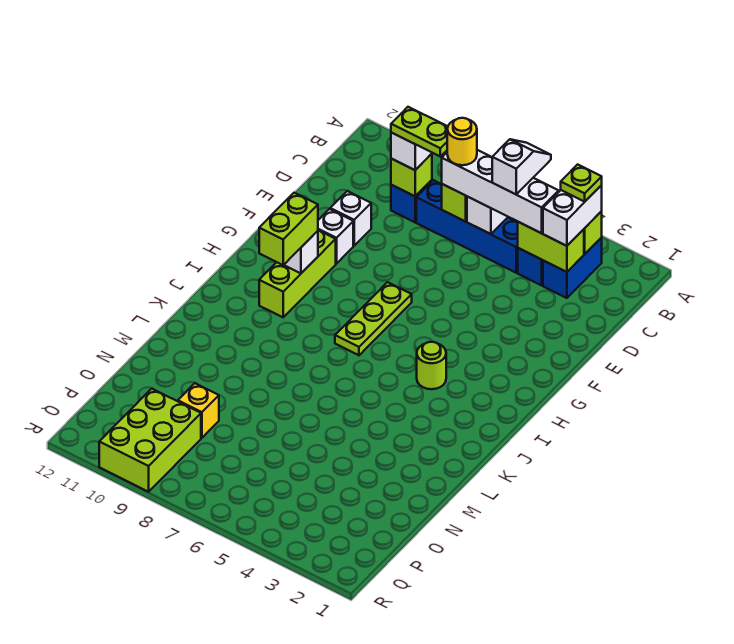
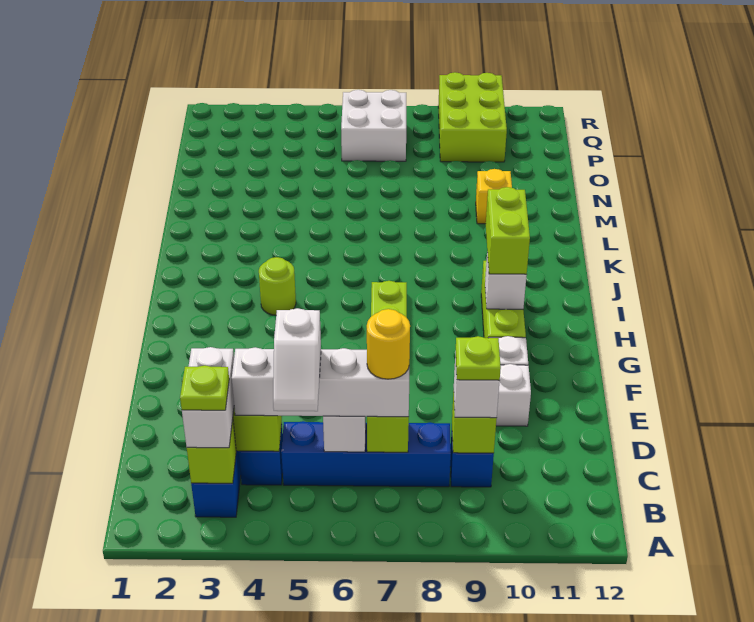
lime 1x2 plate [391,107,448,156] -> lime 1x1 plate [456,336,501,380]
yellow 1x1 brick [178,383,219,438] -> yellow 1x1 brick moved to [476,169,512,224]
none -> white 2x2 brick [341,90,406,161]

